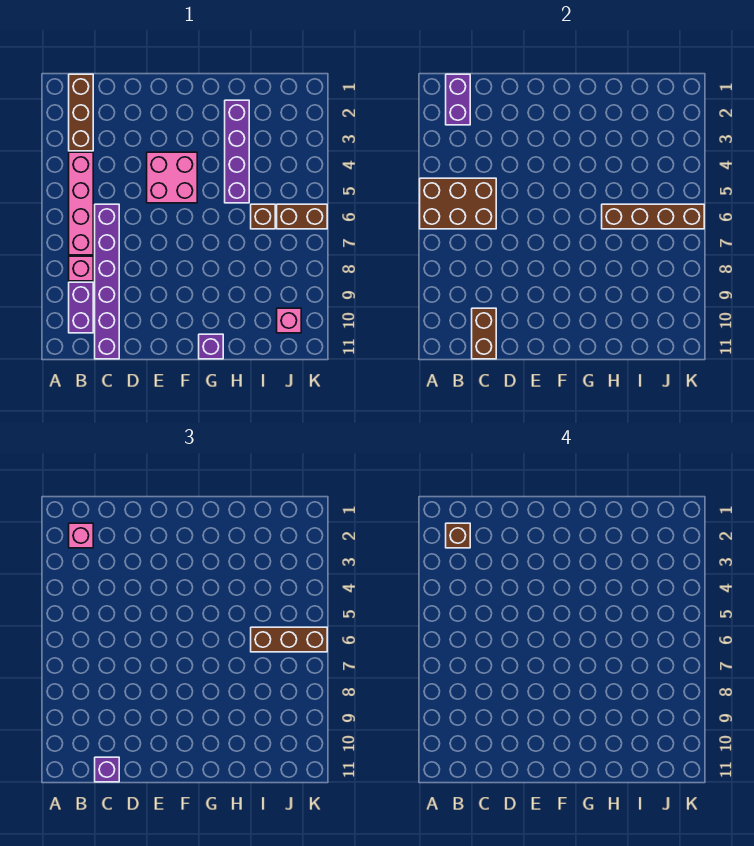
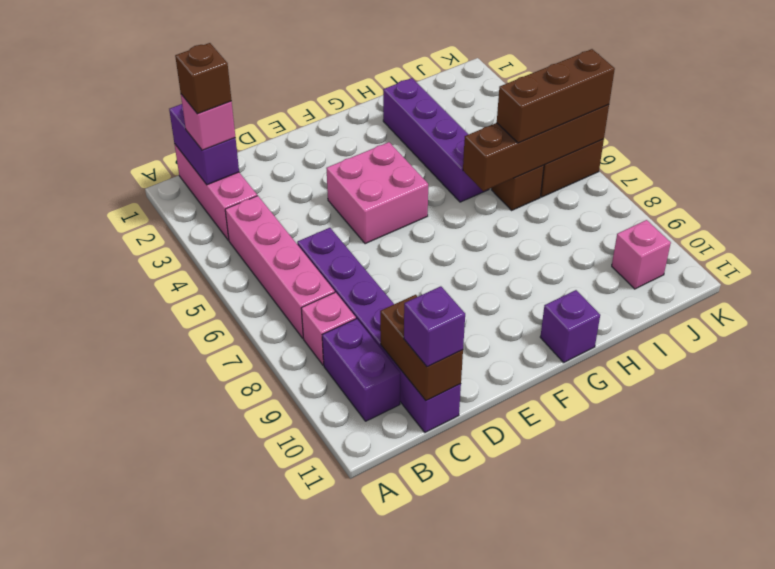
brown 2x3 brick [420,178,496,229] -> none
brown 1x3 brick [69,74,93,151] -> pink 1x3 brick [175,145,257,240]

